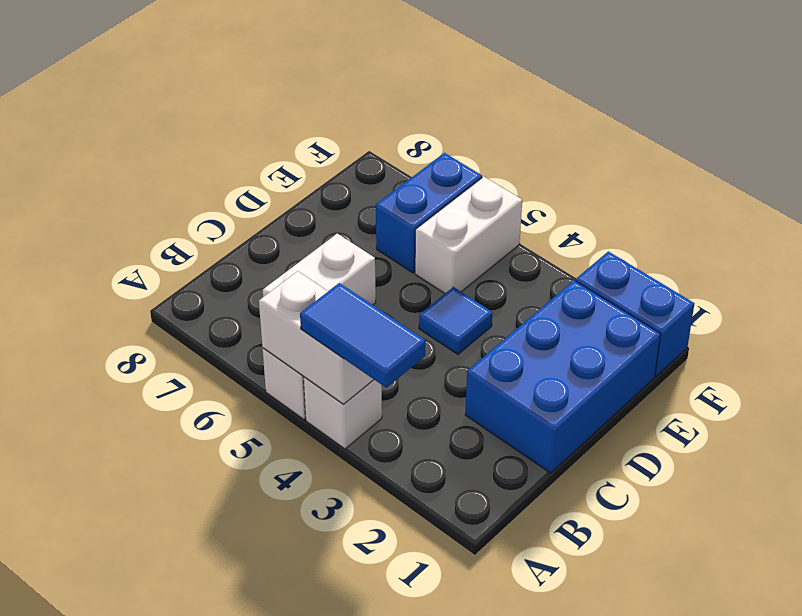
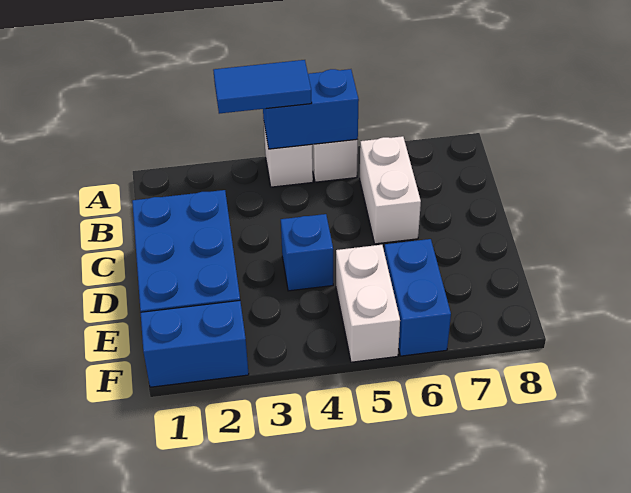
white 1x2 brick [259,271,374,405] -> blue 1x2 brick [263,69,359,149]
blue 1x1 tile [419,287,492,354] -> blue 1x1 brick [281,214,333,291]

